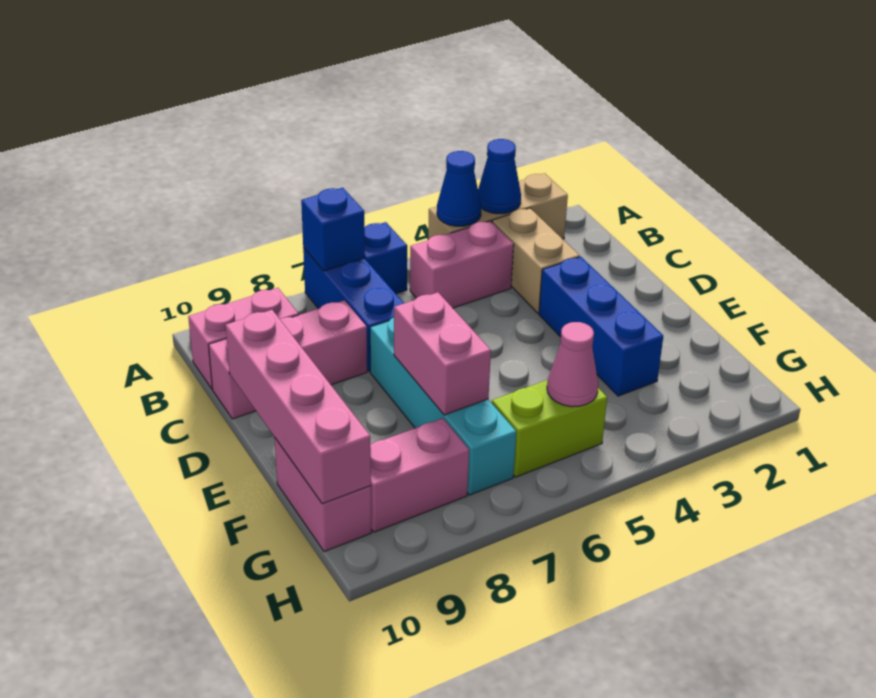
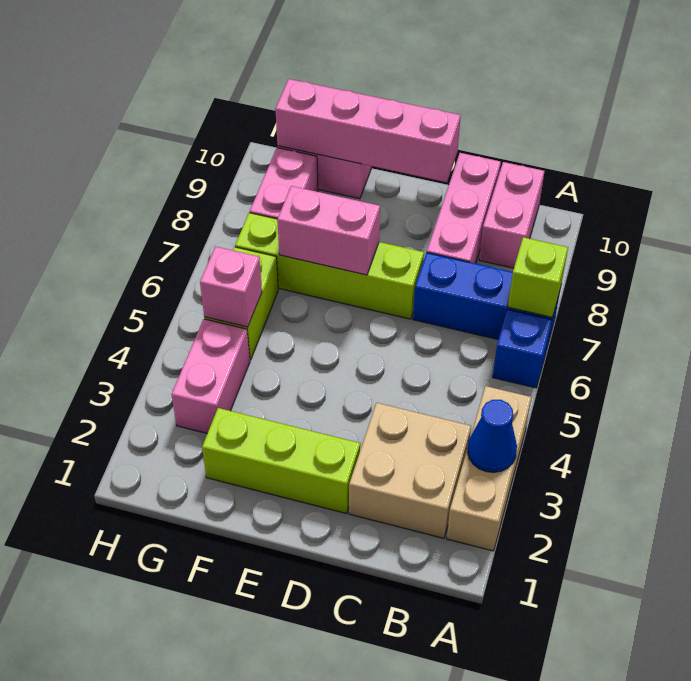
blue 1x1 cone [437,151,481,226] -> none
blue 1x1 brick [301,188,365,271] -> lime 1x1 brick [508,237,568,317]
tan 1x2 brick [492,208,580,313] -> tan 2x2 brick [349,403,471,538]
pink 1x2 brick [410,221,514,308] -> pink 1x2 brick moved to [172,319,250,433]
none -> lime 1x3 brick [202,408,360,513]
blue 1x3 brick [539,257,663,396] -> none
cyan 1x4 brick [370,317,516,495] -> lime 1x4 brick [235,213,424,319]
pink 1x1 cone [547,322,598,407] -> pink 1x1 brick [200,247,262,327]

